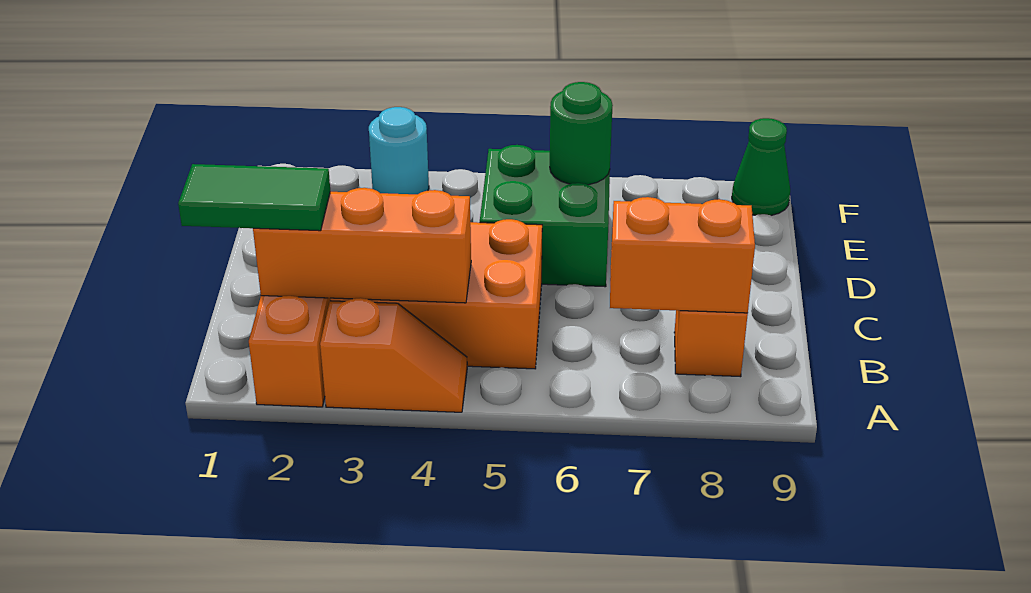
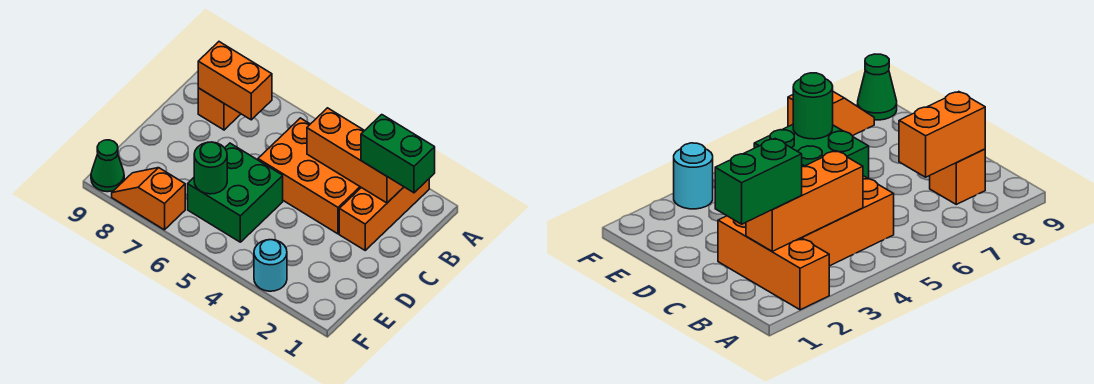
orange 1x2 slope [320,298,467,412] -> orange 1x2 slope moved to [112,168,185,230]
green 1x2 tile [178,164,330,231] -> green 1x2 brick [361,115,435,193]

